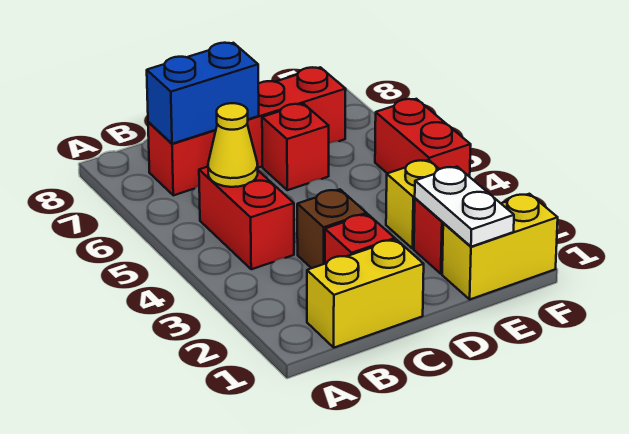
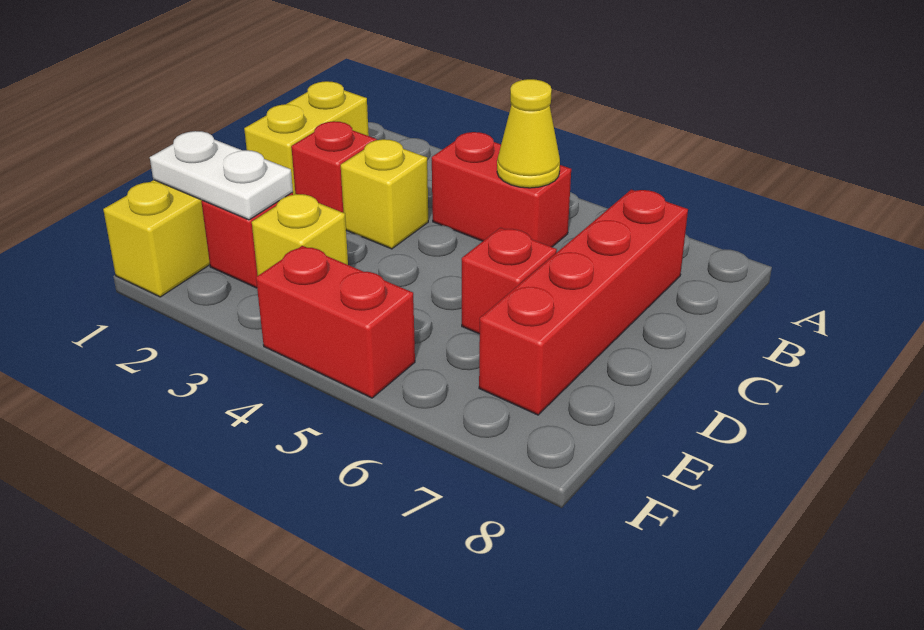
blue 1x2 brick [147,43,259,144] -> none
brown 1x1 brick [297,189,367,268] -> yellow 1x1 brick [341,139,428,249]

